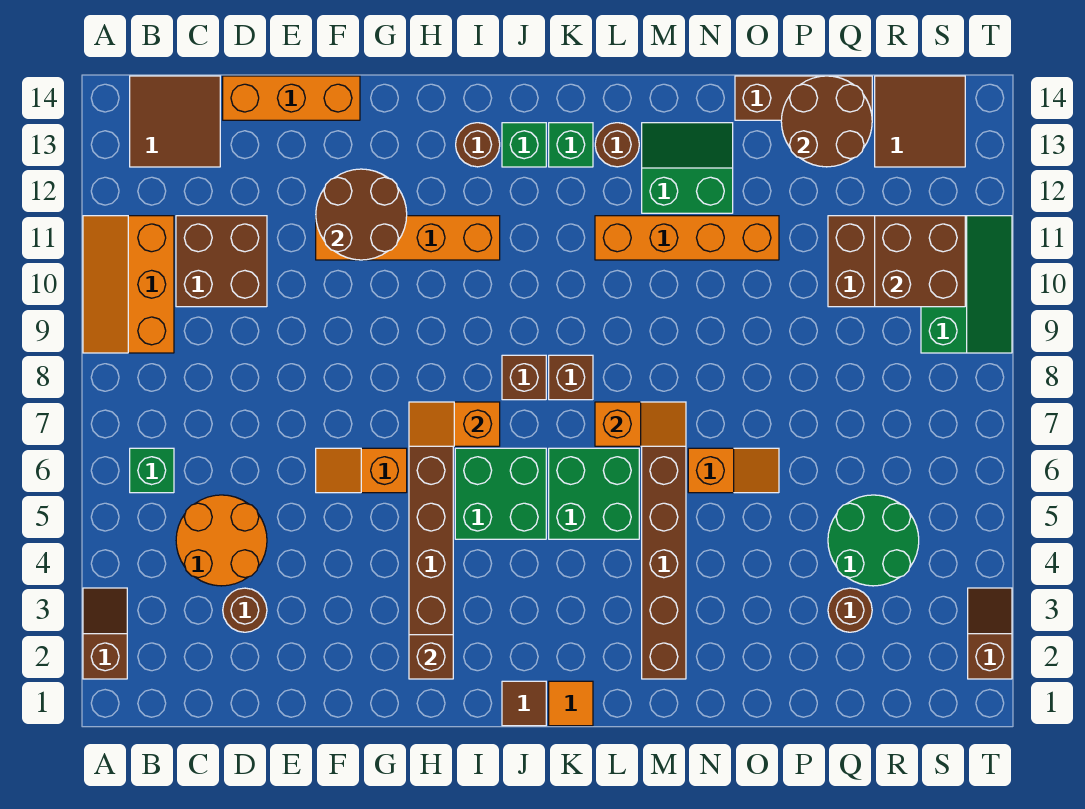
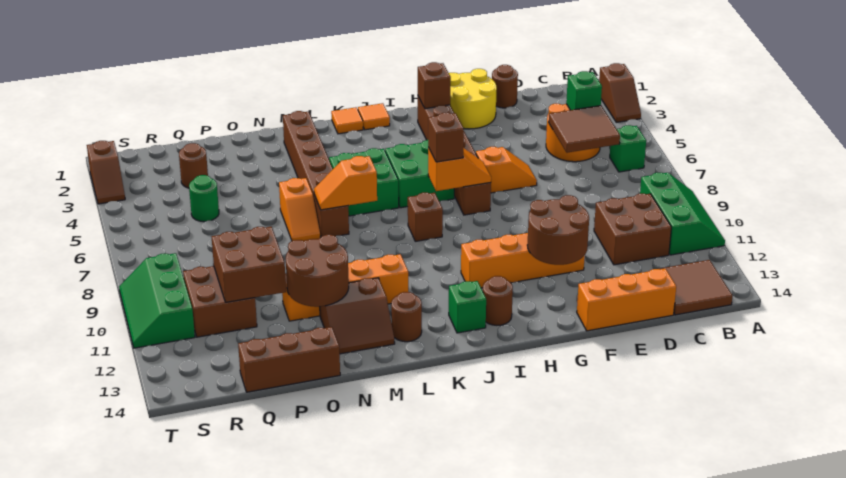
orange 2x3 slope [83,216,174,353] -> green 2x3 slope [640,173,725,255]
brown 1x1 round brick [223,588,267,632] -> brown 1x1 round brick moved to [492,65,518,108]
none -> yellow 2x2 round brick [449,69,497,129]
brown 1x1 tile [502,681,546,726] -> orange 1x1 tile [358,103,390,130]
brown 1x1 brick [549,355,593,400] -> brown 1x1 brick moved to [428,113,464,162]
green 1x1 brick [549,123,593,167] -> green 1x1 brick moved to [566,71,602,110]
green 2x2 slope [642,123,733,213] -> brown 2x2 slope [320,278,395,354]
orange 1x2 slope [688,448,779,493] -> orange 1x2 slope turned to [279,178,320,241]
brown 2x2 round brick [781,76,872,167] -> brown 2x2 round brick moved to [286,235,349,307]
green 2x2 round brick [828,495,919,586] -> green 1x1 round brick [189,175,219,222]
brown 2x2 brick [875,216,965,307] -> brown 2x2 brick moved to [212,227,286,302]
brown 2x2 tile [875,76,965,167] -> brown 2x2 tile moved to [549,106,620,153]

